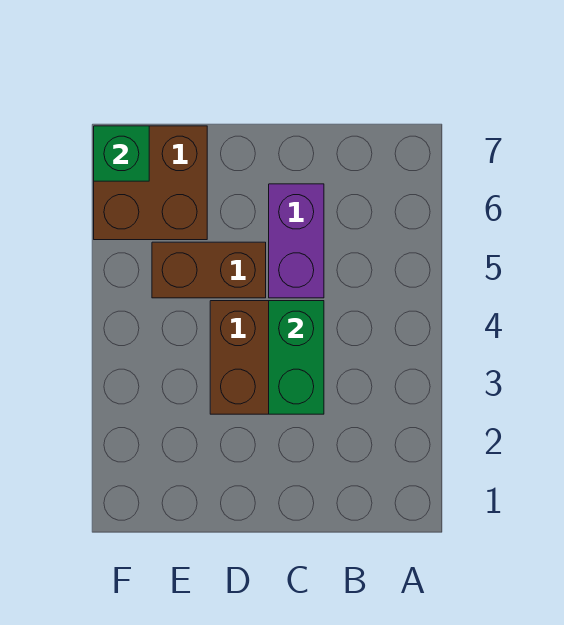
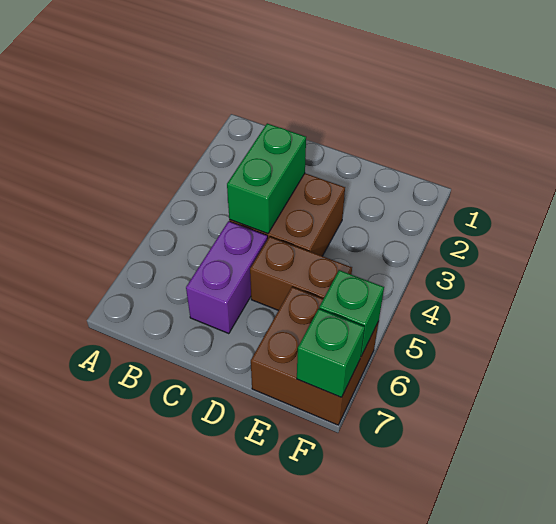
none -> green 1x1 brick [319,270,384,356]

